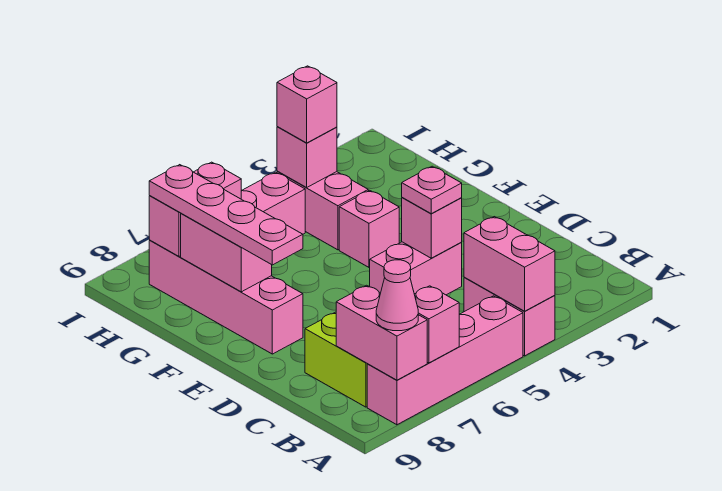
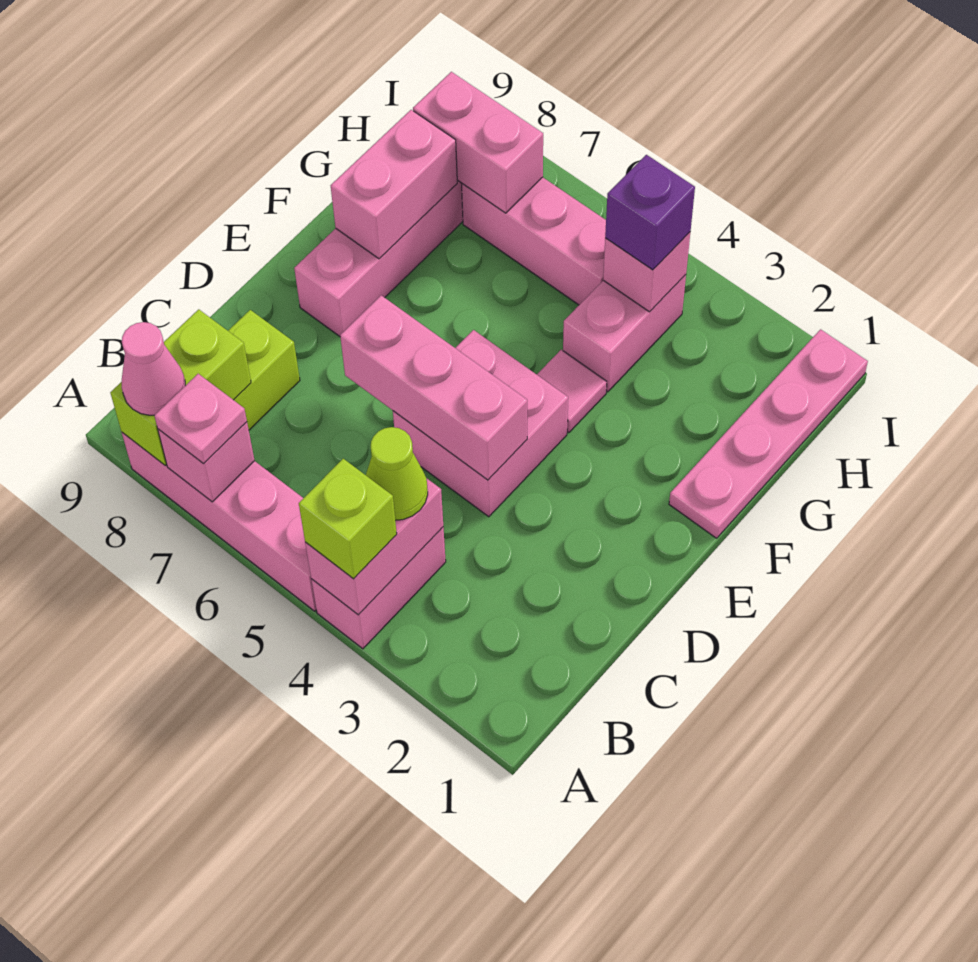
none -> lime 1x1 brick [299,459,397,579]
pink 1x2 brick [336,285,427,380] -> lime 1x2 brick [110,309,251,465]
none -> lime 1x1 cone [366,427,428,520]
pink 1x2 brick [370,242,462,295] -> pink 2x2 brick [393,330,568,517]
pink 1x1 brick [402,198,462,258] -> pink 1x3 brick [340,295,527,480]
pink 1x1 plate [402,166,462,214] -> pink 1x1 plate moved to [154,374,247,464]
pink 1x4 plate [149,165,303,265] -> pink 1x4 plate moved to [669,329,868,538]
pink 1x1 brick [339,190,399,267] -> pink 1x1 tile [537,350,607,433]
pink 1x1 brick [277,66,337,143] -> purple 1x1 brick [605,155,695,270]

